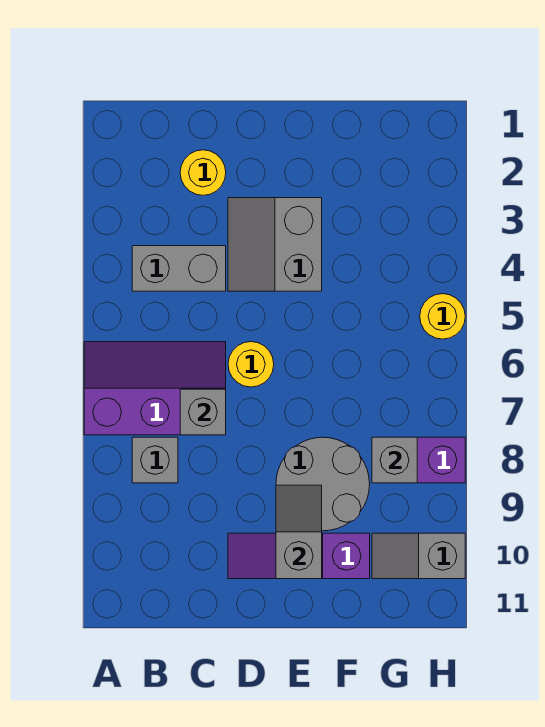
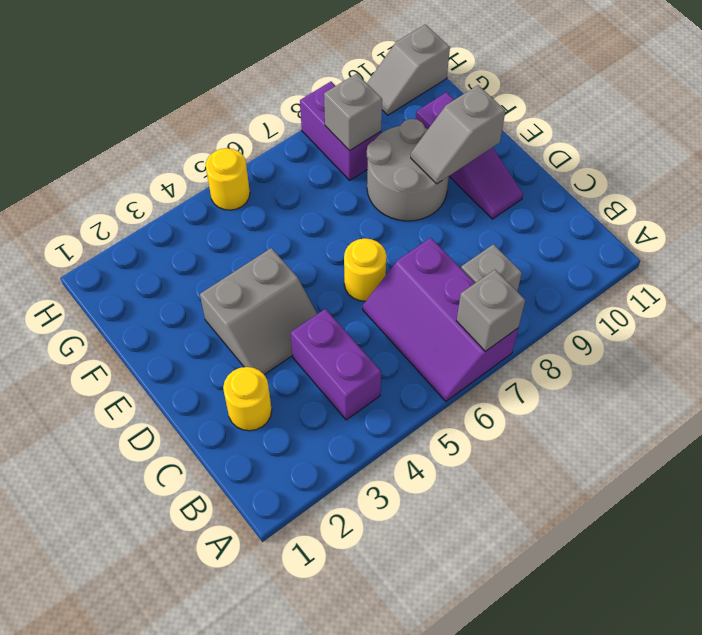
grey 1x2 brick [132,246,226,291] -> purple 1x2 brick [291,309,381,420]
grey 1x1 brick [180,389,226,435] -> grey 1x1 brick moved to [457,270,525,351]
grey 1x2 slope [372,533,465,579] -> grey 1x2 slope turned to [367,25,450,115]

